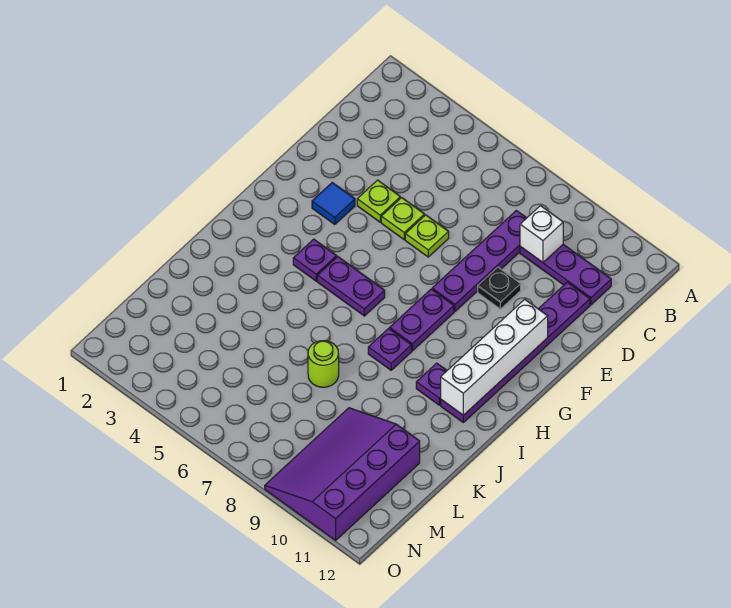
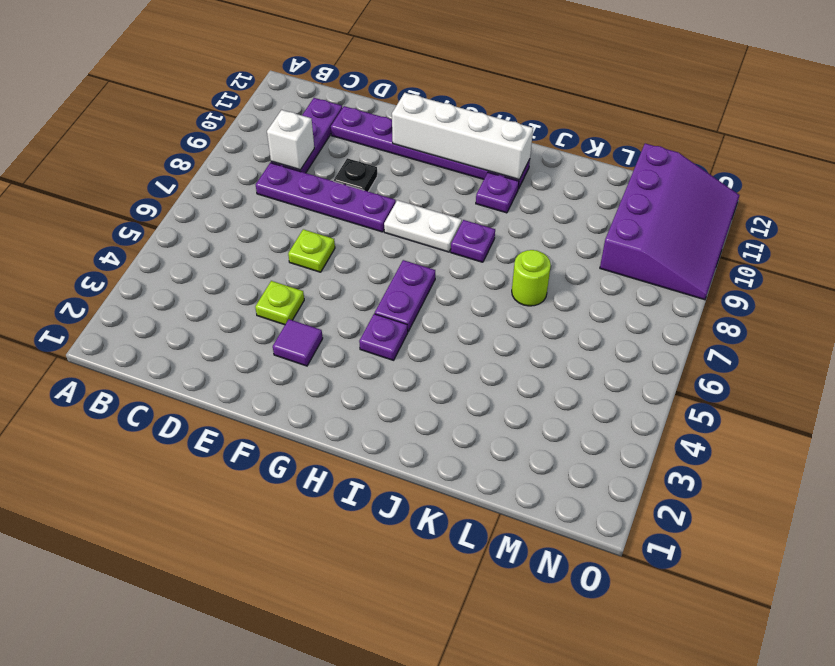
lime 1x1 plate [381,198,425,240] -> none
blue 1x1 tile [312,183,355,225] -> purple 1x1 tile [273,319,323,366]
purple 1x2 plate [390,289,454,351] -> white 1x2 plate [384,200,462,252]
purple 3x4 slope [265,408,420,540] -> purple 3x4 slope turned to [600,144,740,300]

